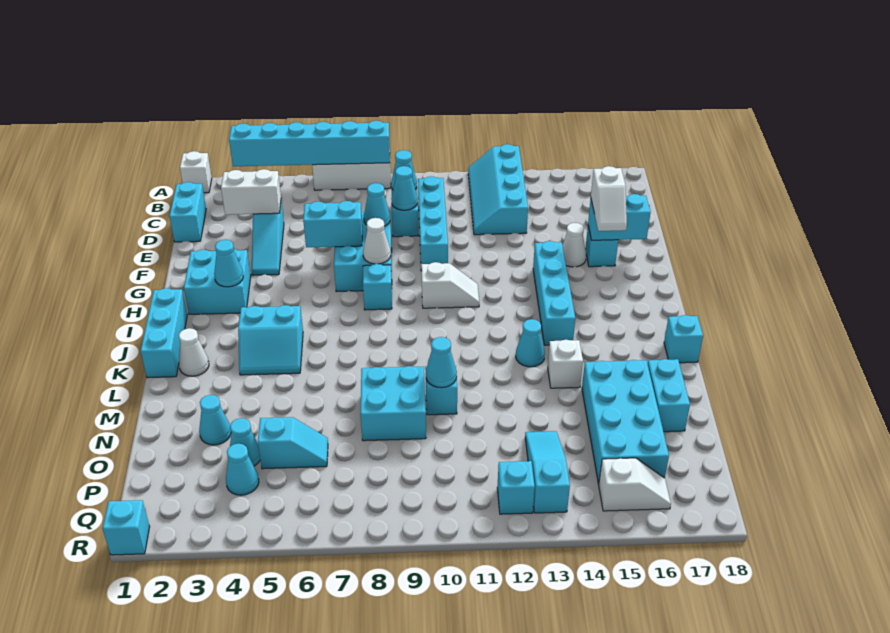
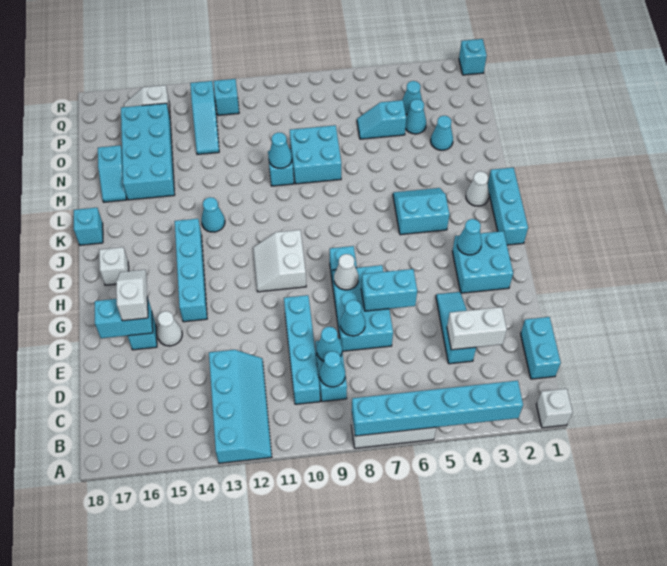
white 1x2 slope [421,262,479,308] -> white 2x2 slope [253,230,306,292]
white 1x1 brick [548,340,583,388] -> white 1x1 brick moved to [99,247,129,285]
cyan 1x2 brick [648,359,690,432] -> cyan 1x2 slope [98,145,126,202]

